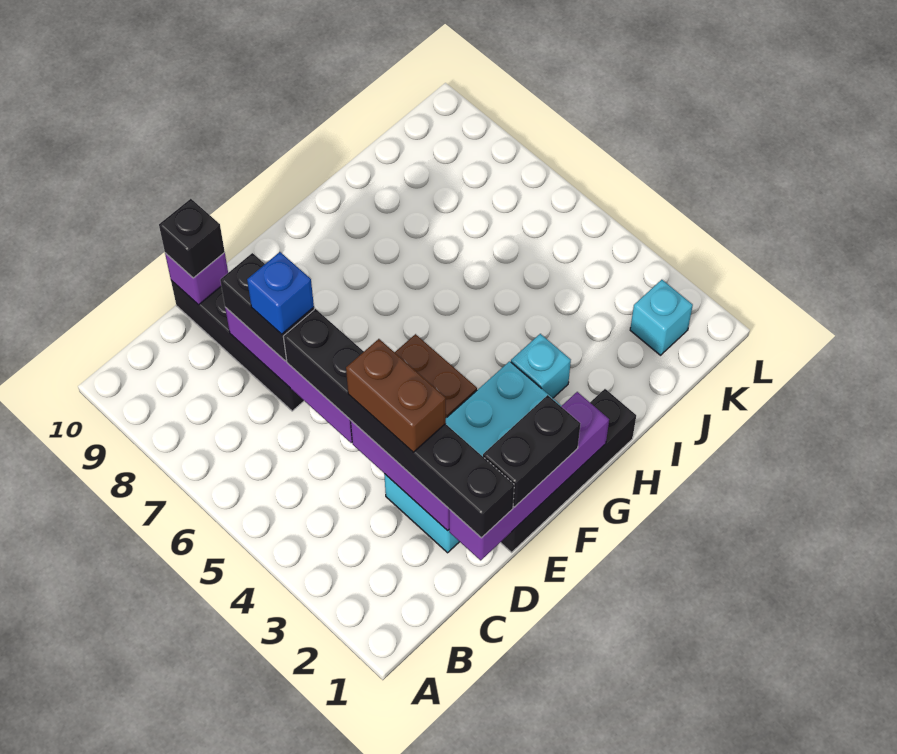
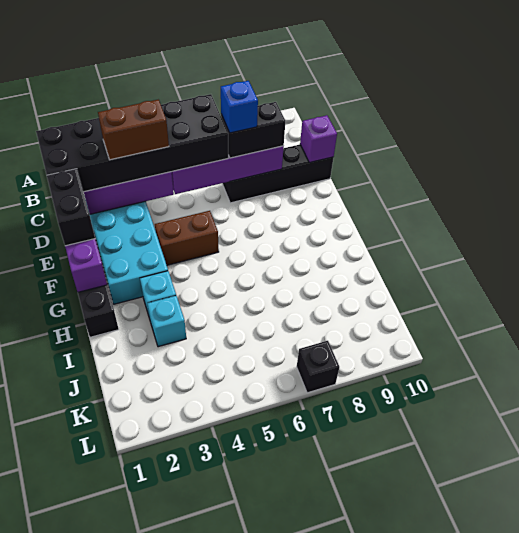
black 1x6 brick [283,309,514,538] -> black 2x6 brick [36,94,228,192]
black 1x1 brick [159,199,225,278] -> black 1x1 brick moved to [297,341,339,393]
cyan 1x1 brick [630,280,693,355] -> cyan 1x1 brick moved to [147,296,186,347]

